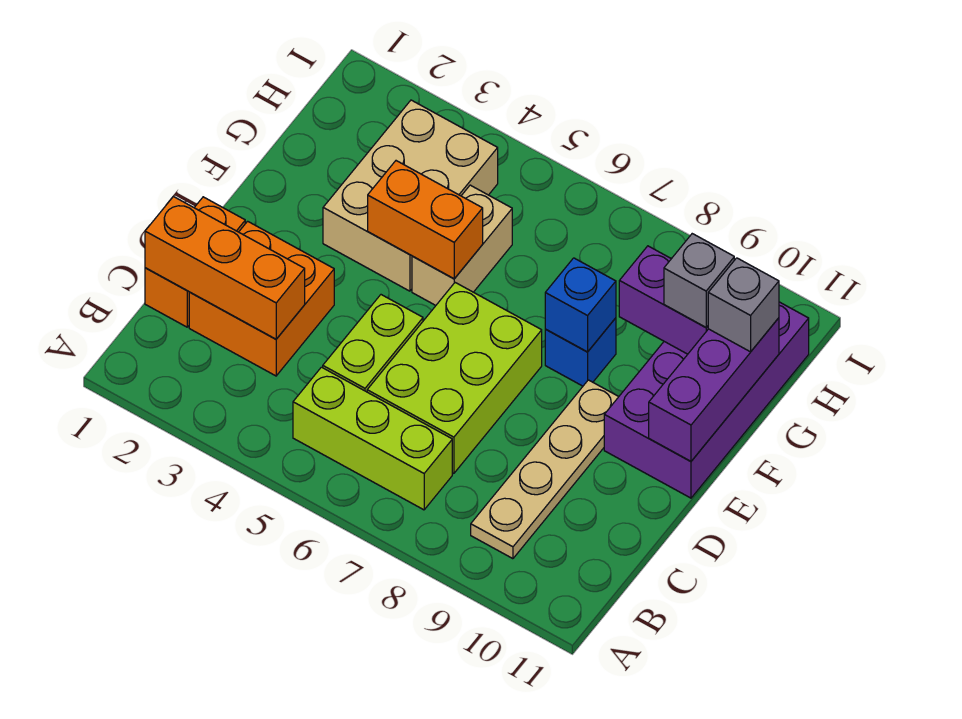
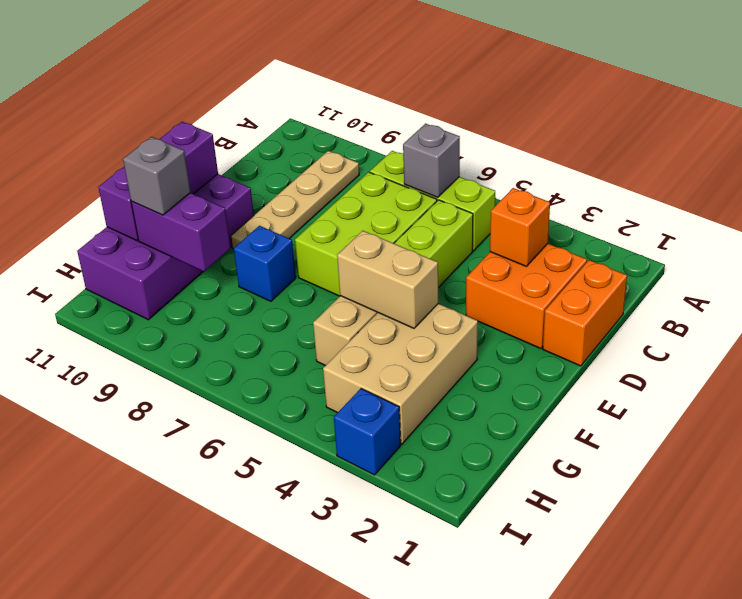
orange 1x3 brick [145,197,305,339] -> orange 1x1 brick [490,188,550,267]
orange 1x2 brick [368,161,483,279] -> tan 1x2 brick [337,231,439,328]
blue 1x1 brick [545,258,616,352] -> blue 1x1 brick moved to [334,389,401,475]
grey 1x1 brick [708,258,779,352] -> grey 1x1 brick moved to [403,124,460,198]

